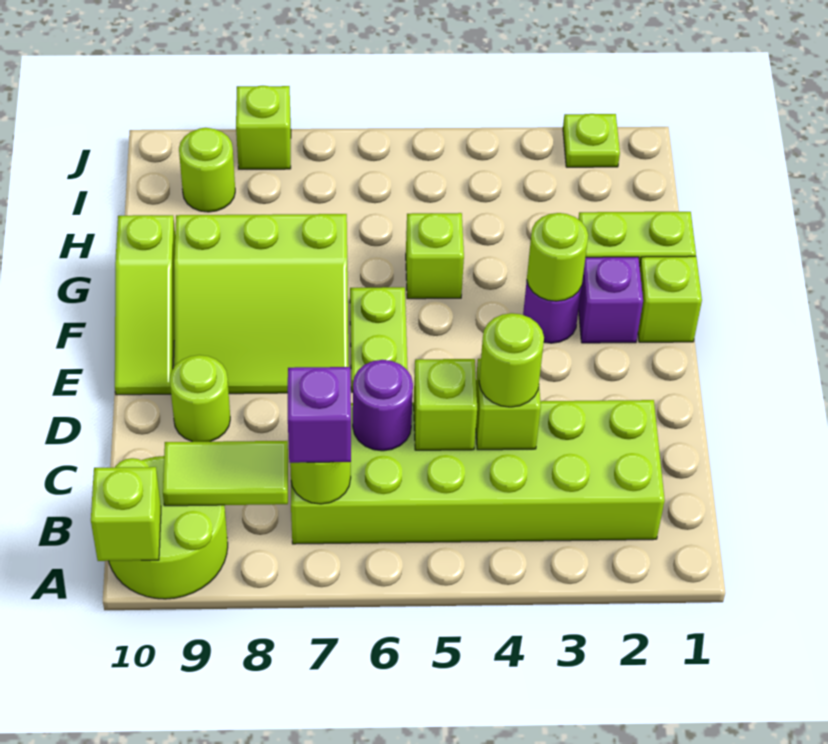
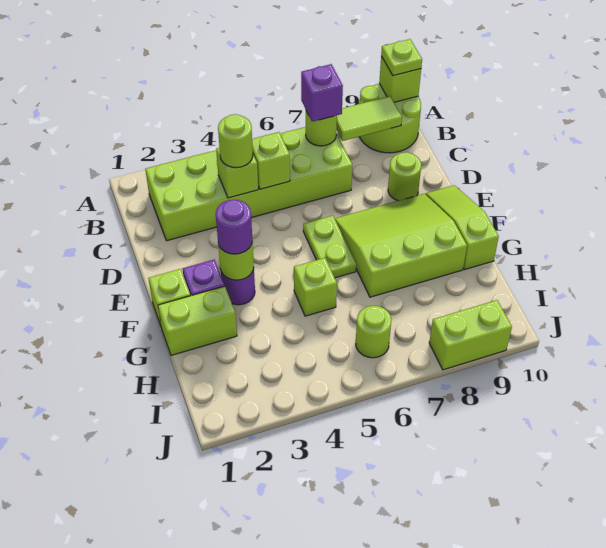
purple 1x1 round brick [353,360,413,451] -> purple 1x1 round brick moved to [216,200,252,254]
lime 1x1 round brick [179,128,235,212] -> lime 1x1 round brick moved to [356,306,391,358]
lime 1x1 plate [563,114,620,167] -> lime 1x1 plate moved to [381,39,422,76]
lime 1x1 brick [236,86,291,169] -> lime 1x2 brick [429,300,512,370]

